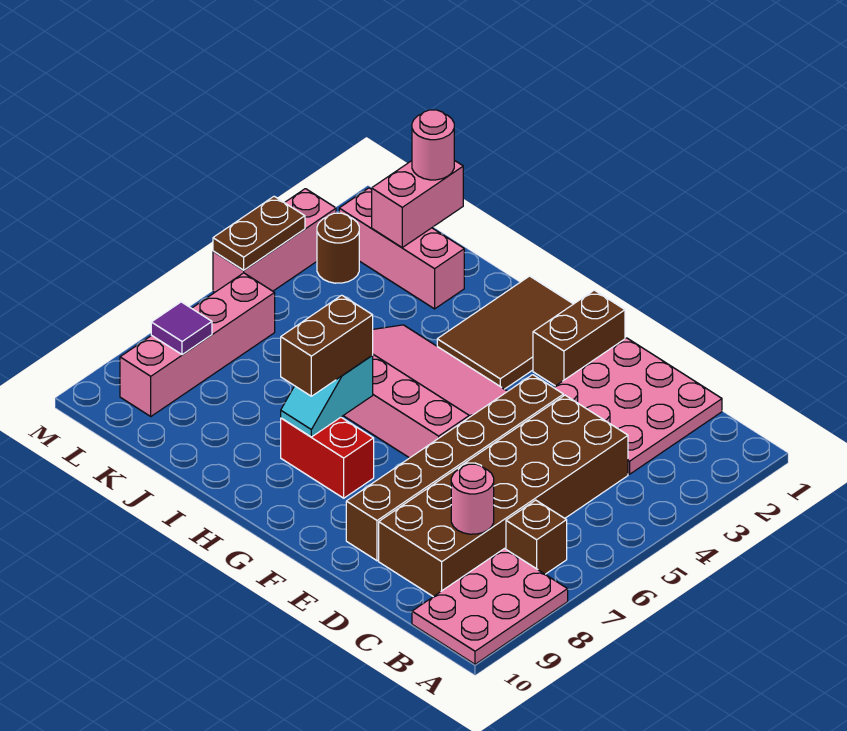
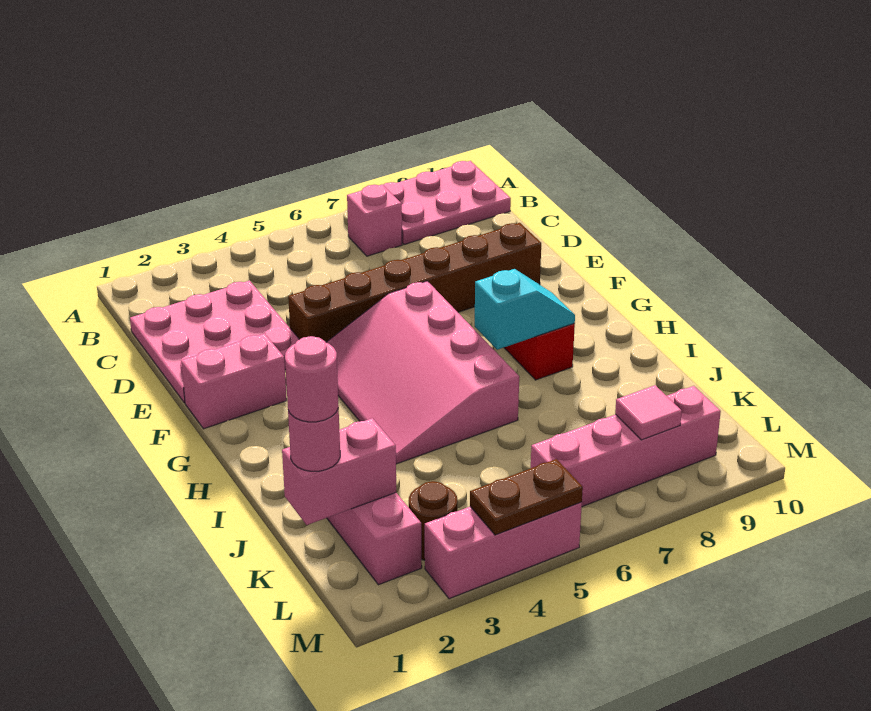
brown 1x1 brick [506,500,567,574] -> pink 1x1 brick [347,184,402,256]
brown 2x6 brick [379,395,628,597] -> none
pink 1x1 round brick [451,464,494,534] -> pink 1x1 round brick moved to [285,336,338,422]
brown 1x2 brick [533,290,625,386] -> pink 1x2 brick [181,334,287,429]
brown 2x3 tile [437,276,573,389] -> none
brown 1x2 brick [281,295,373,396] -> none
purple 1x1 tile [151,302,212,355] -> pink 1x1 tile [615,385,682,440]

